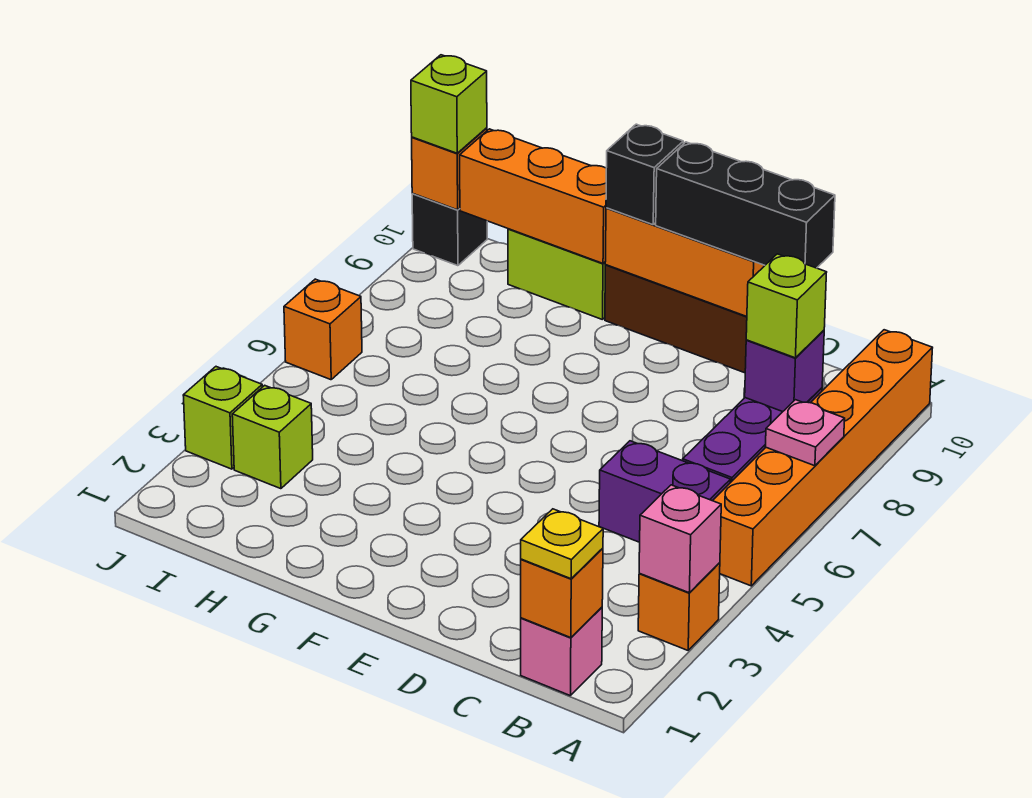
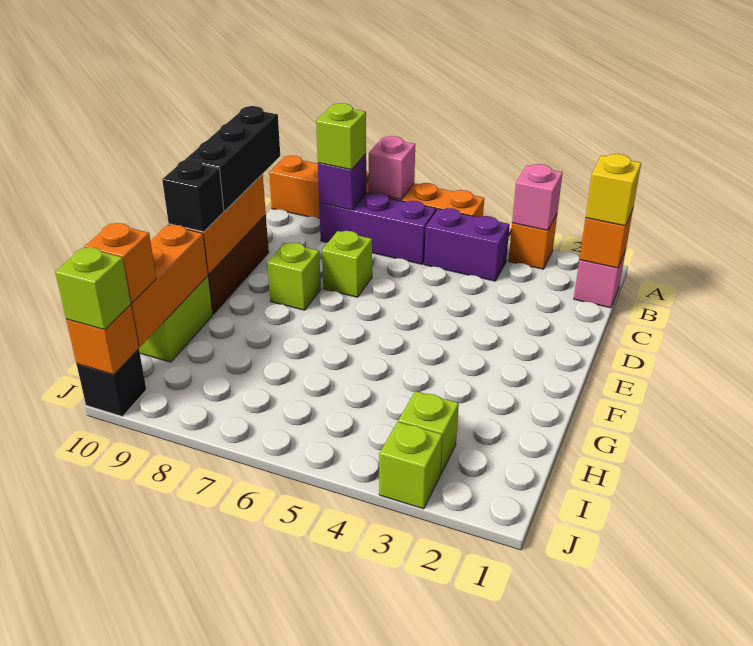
pink 1x1 plate [766,400,845,466] -> pink 1x1 brick [369,136,415,199]
yellow 1x1 plate [521,509,603,579] -> yellow 1x1 brick [586,154,641,226]
purple 1x2 brick [599,441,731,542] -> purple 1x2 brick turned to [424,208,510,281]
none -> lime 1x1 brick [322,231,372,297]
none -> lime 1x1 brick [267,243,321,310]
orange 1x1 brick [284,279,362,380] -> orange 1x1 brick moved to [85,223,156,303]

